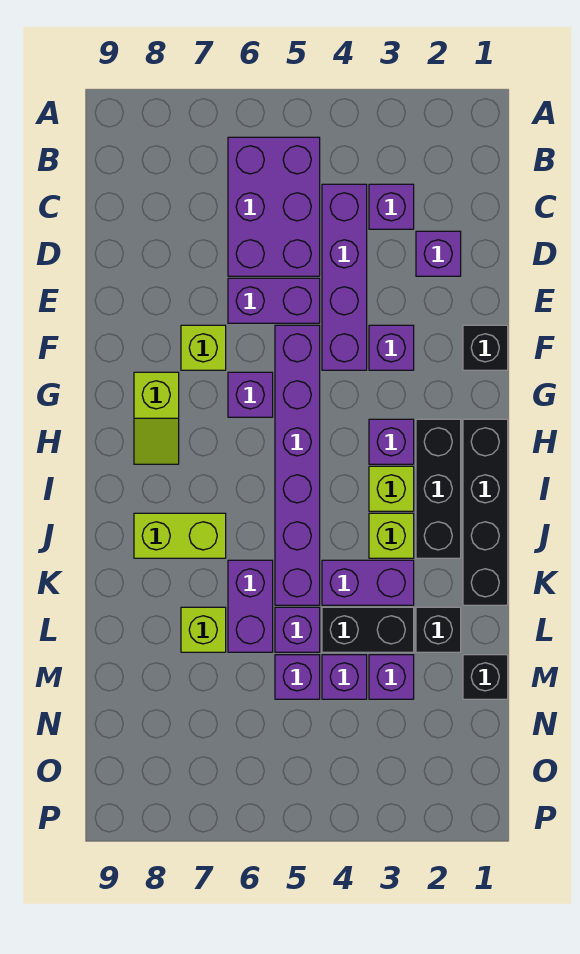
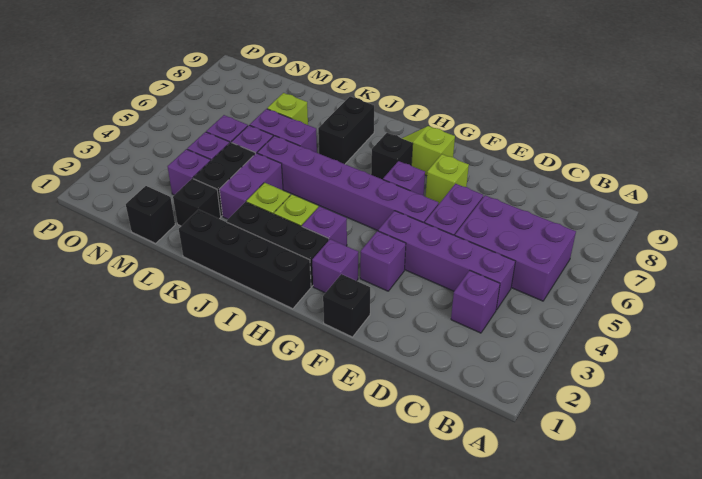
purple 1x1 brick [416,231,461,276] -> purple 1x1 brick moved to [312,239,358,293]
none -> black 1x1 brick [371,133,413,179]
lime 1x2 brick [134,513,226,558] -> black 1x2 brick [318,96,374,164]

